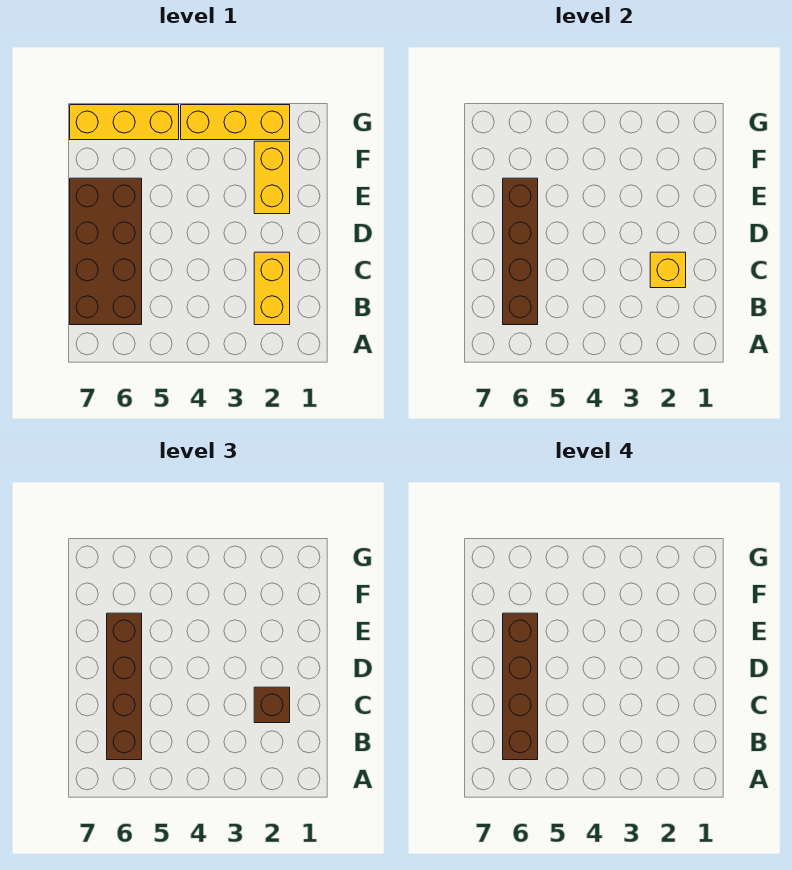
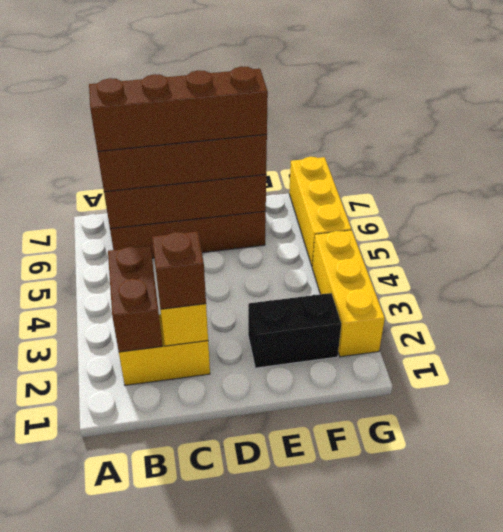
none -> brown 1x2 brick [108,246,163,352]
yellow 1x2 brick [254,141,290,214] -> black 1x2 brick [248,293,341,368]

